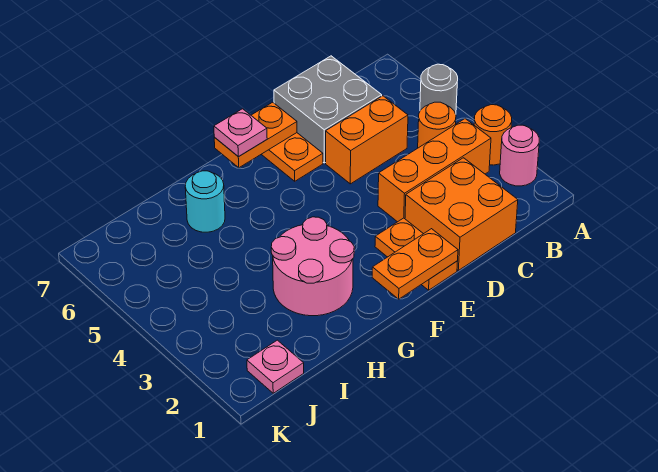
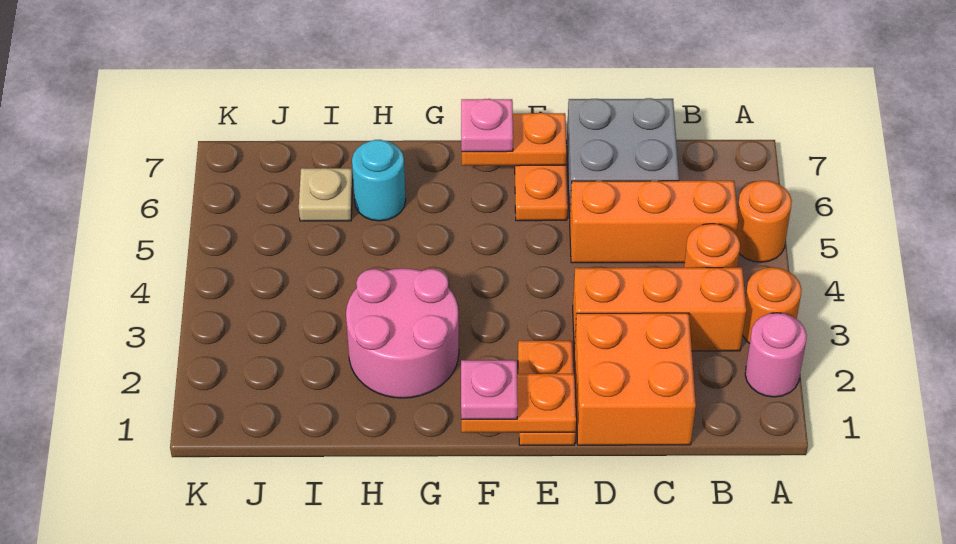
grey 1x1 round brick [420,64,458,114] -> orange 1x1 round brick [736,181,792,262]
orange 1x2 brick [326,96,408,184] -> orange 1x3 brick [570,181,738,263]
none -> tan 1x1 plate [299,168,353,221]
pink 1x1 plate [247,340,304,393] -> pink 1x1 plate moved to [461,360,518,419]

